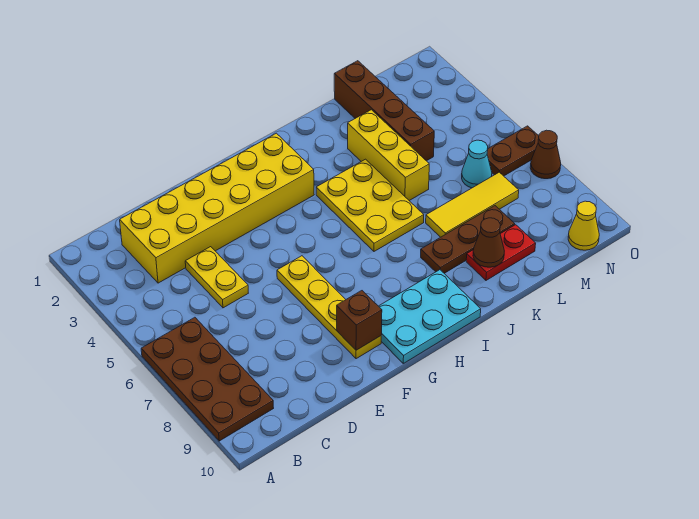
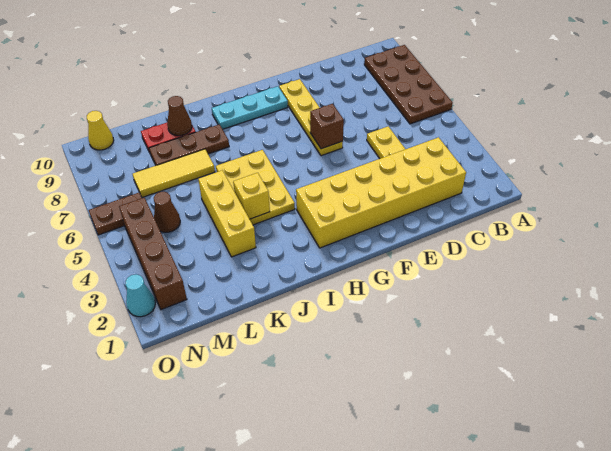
brown 1x1 brick [337,291,382,350] -> brown 1x1 brick moved to [310,104,344,149]
cyan 2x3 plate [379,270,481,363] -> cyan 1x3 plate [212,86,288,129]
none -> yellow 1x1 brick [233,173,270,219]
brown 1x4 brick [334,61,434,161] -> brown 1x4 brick moved to [119,198,187,310]
cyan 1x1 cone [462,140,492,188] -> cyan 1x1 cone moved to [126,274,155,317]
brown 1x1 cone [530,130,561,179] -> brown 1x1 cone moved to [154,192,180,232]

